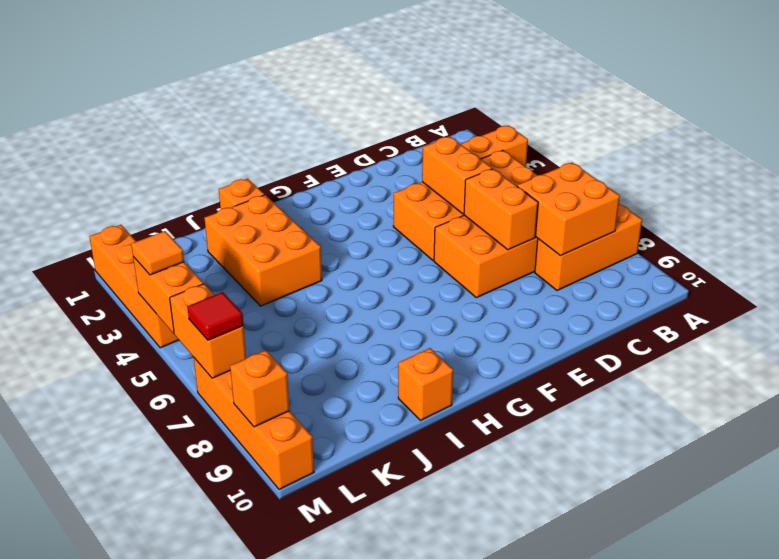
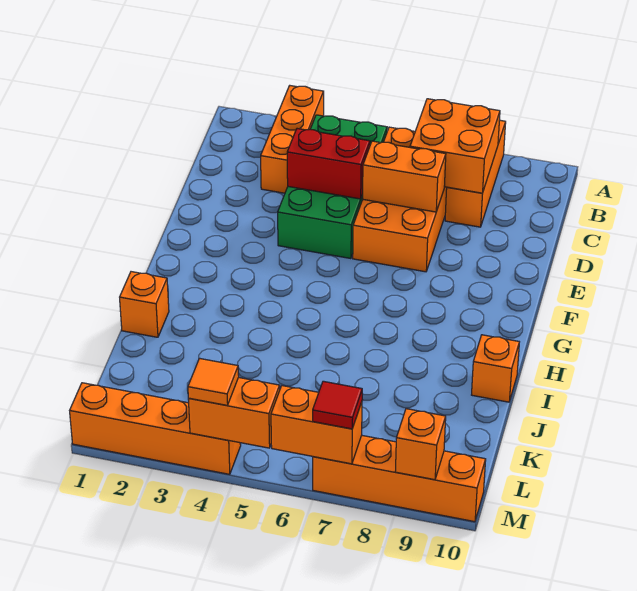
orange 2x4 brick [393,150,537,261] -> green 2x4 brick [278,115,387,259]
orange 1x2 brick [422,137,492,214] -> red 1x2 brick [287,129,370,199]
orange 2x3 brick [204,195,322,306] -> none

